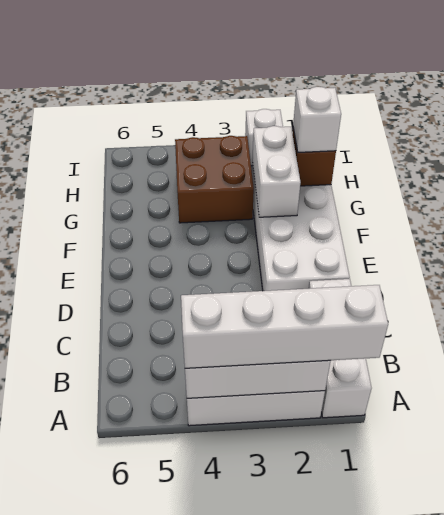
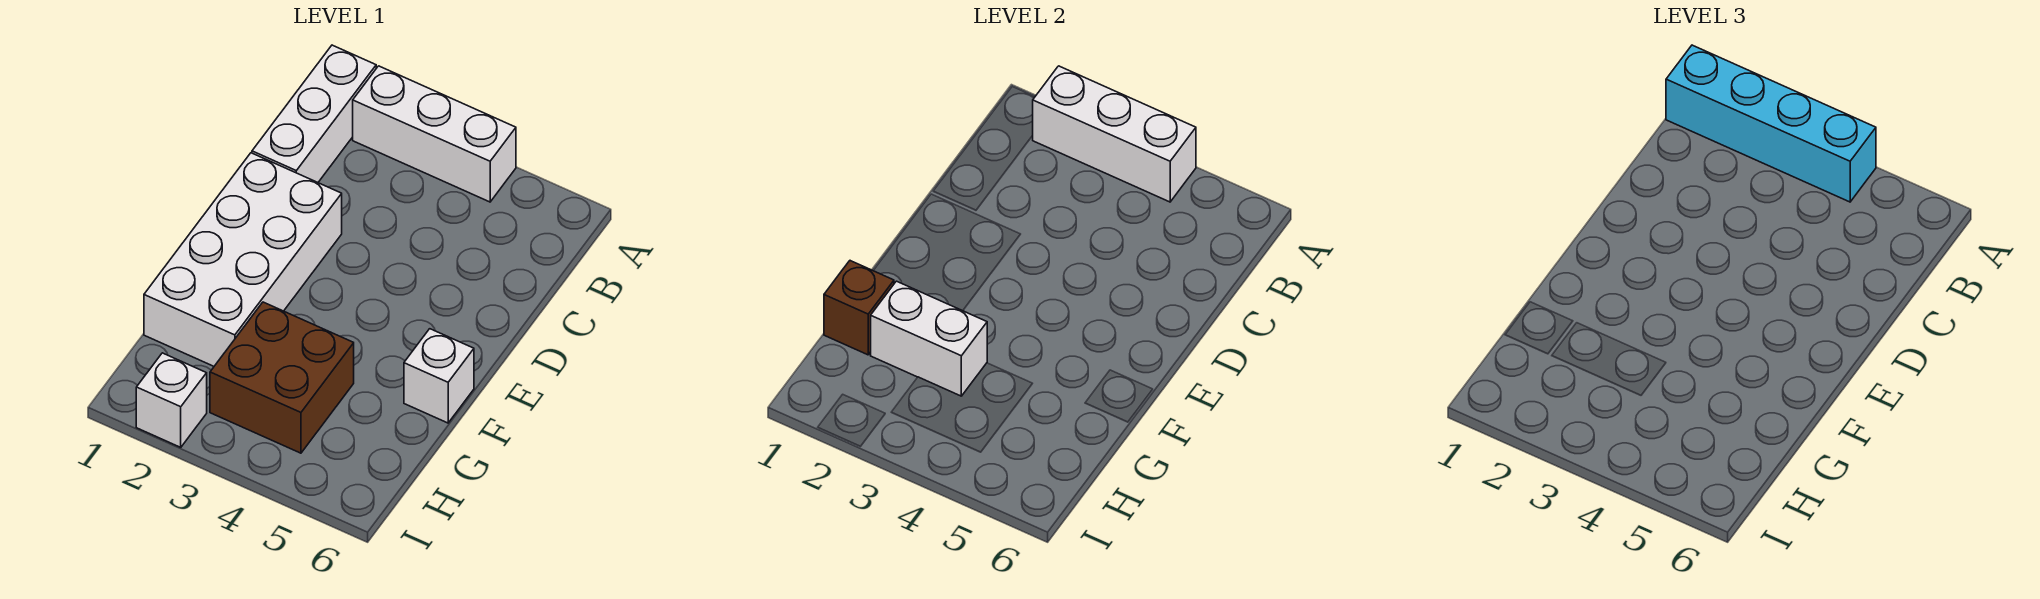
white 1x4 brick [181,285,388,368] -> cyan 1x4 brick [1666,45,1876,202]
white 1x2 brick [252,126,301,217] -> white 1x2 brick turned to [871,281,987,396]
white 1x1 brick [293,87,341,152] -> white 1x1 brick moved to [404,329,474,423]

